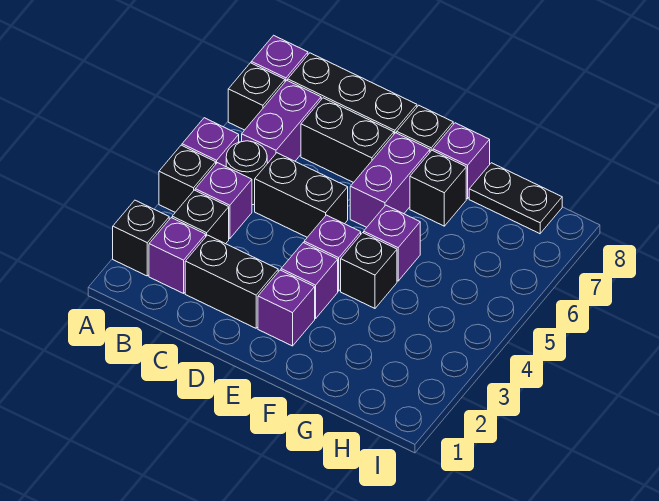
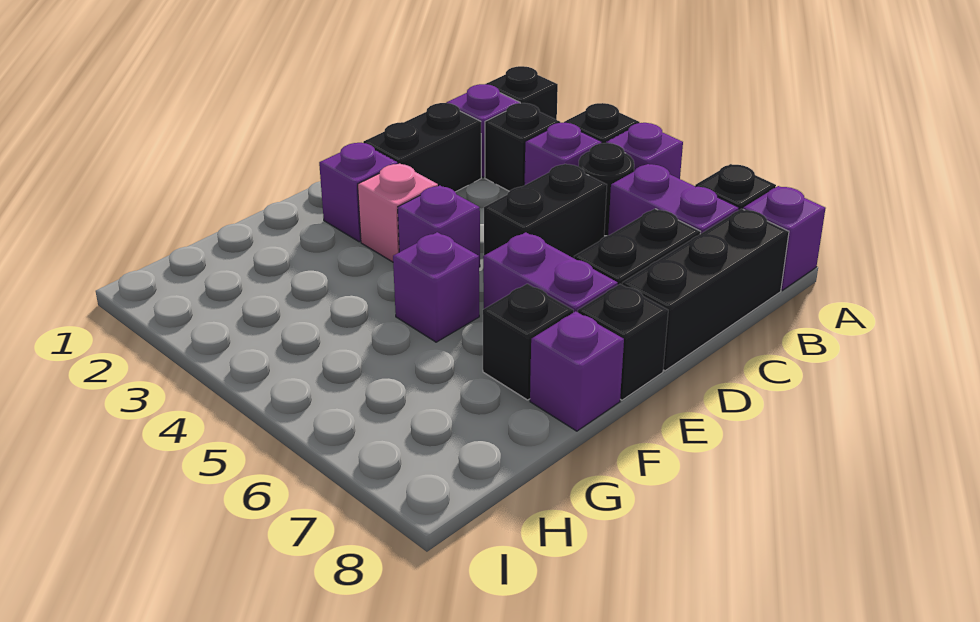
purple 1x1 brick [281,243,338,318] -> pink 1x1 brick [358,164,438,262]
black 1x1 brick [341,233,397,308] -> none
black 1x2 plate [469,163,562,234] -> none

